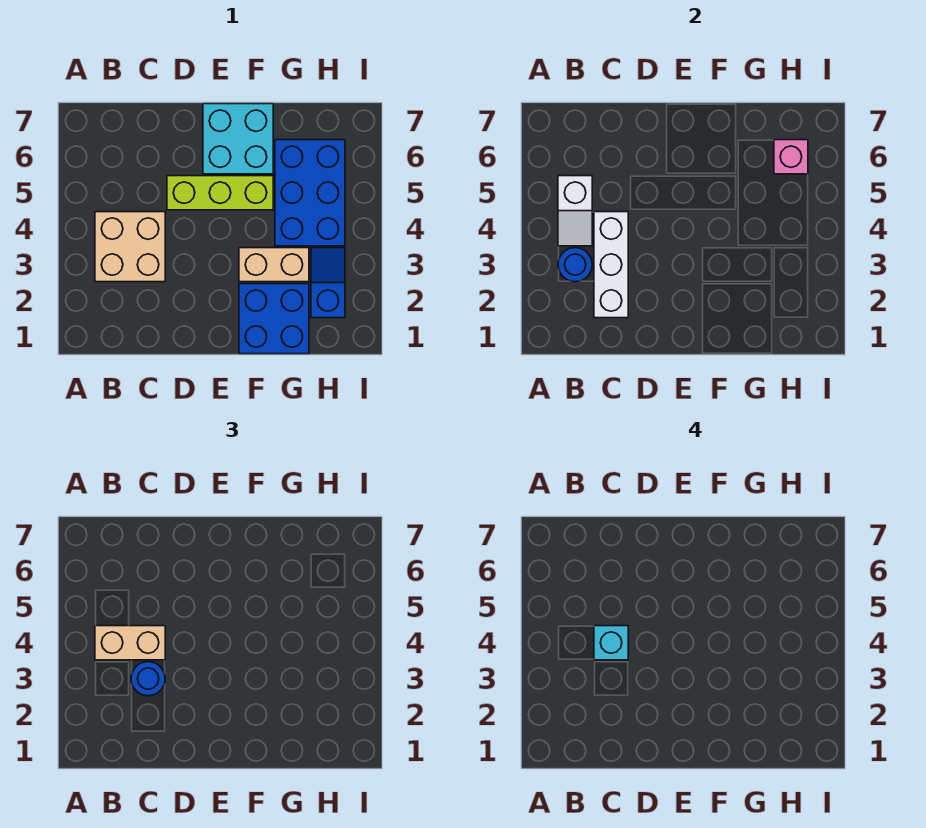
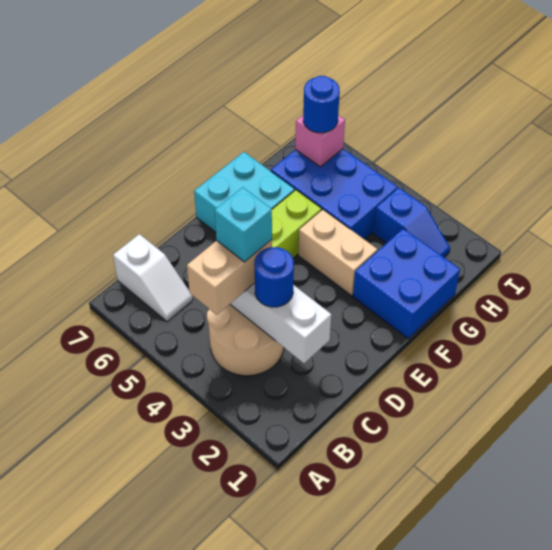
tan 2x2 brick [95,212,165,282] -> tan 2x2 round brick [207,304,284,376]
blue 1x1 round brick [558,248,592,282] -> blue 1x1 round brick moved to [303,76,340,133]
white 1x2 slope [558,176,592,246] -> white 1x2 slope moved to [113,234,193,322]
tan 1x2 brick [239,248,309,282] -> tan 1x2 brick turned to [298,210,377,296]
blue 1x2 slope [311,248,345,318] -> blue 1x2 slope turned to [373,188,450,257]

